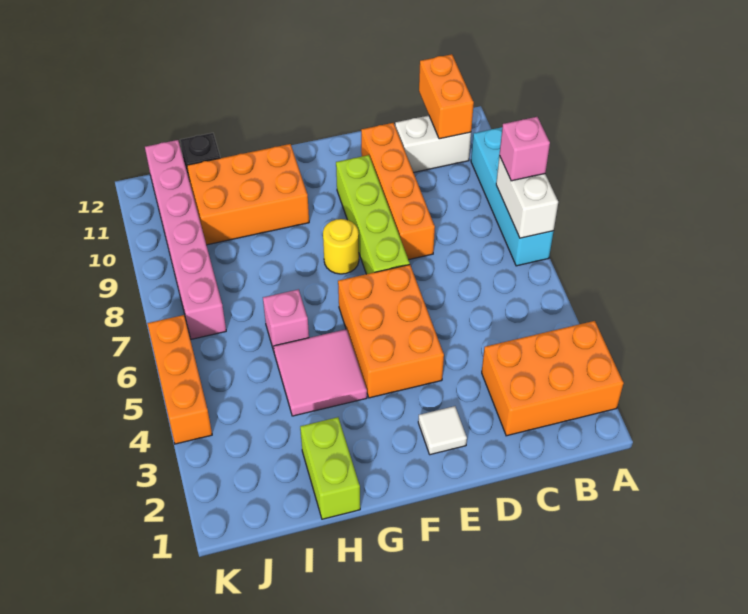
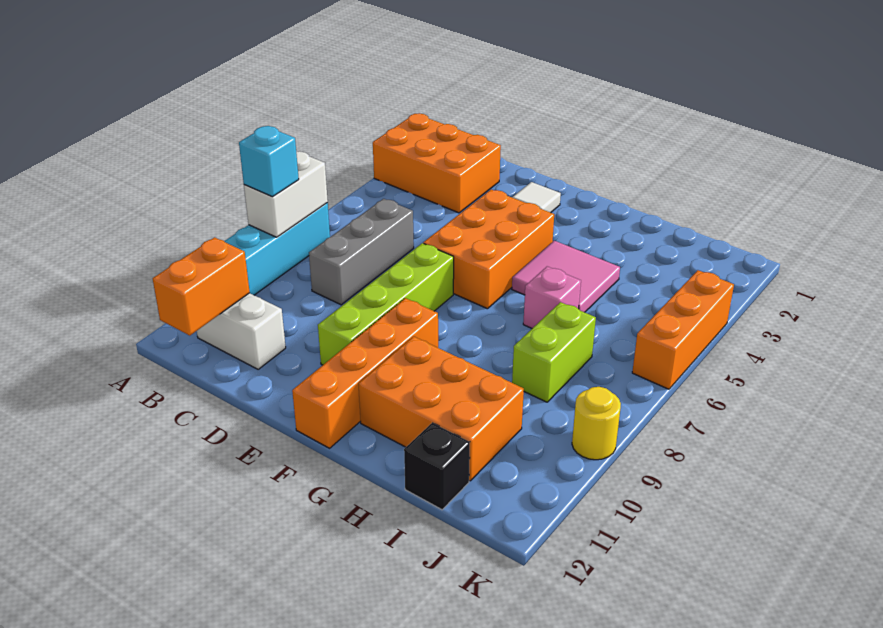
pink 1x1 brick [499,117,550,181] -> cyan 1x1 brick [239,126,299,197]
none -> grey 1x3 brick [309,199,414,305]
orange 1x4 brick [361,123,435,260] -> orange 1x4 brick moved to [292,298,438,448]
yellow 1x1 round brick [323,219,359,274] -> yellow 1x1 round brick moved to [572,387,621,460]
lime 1x2 brick [300,417,360,519] -> lime 1x2 brick moved to [512,302,596,402]
pink 1x6 brick [145,140,226,339] -> none

